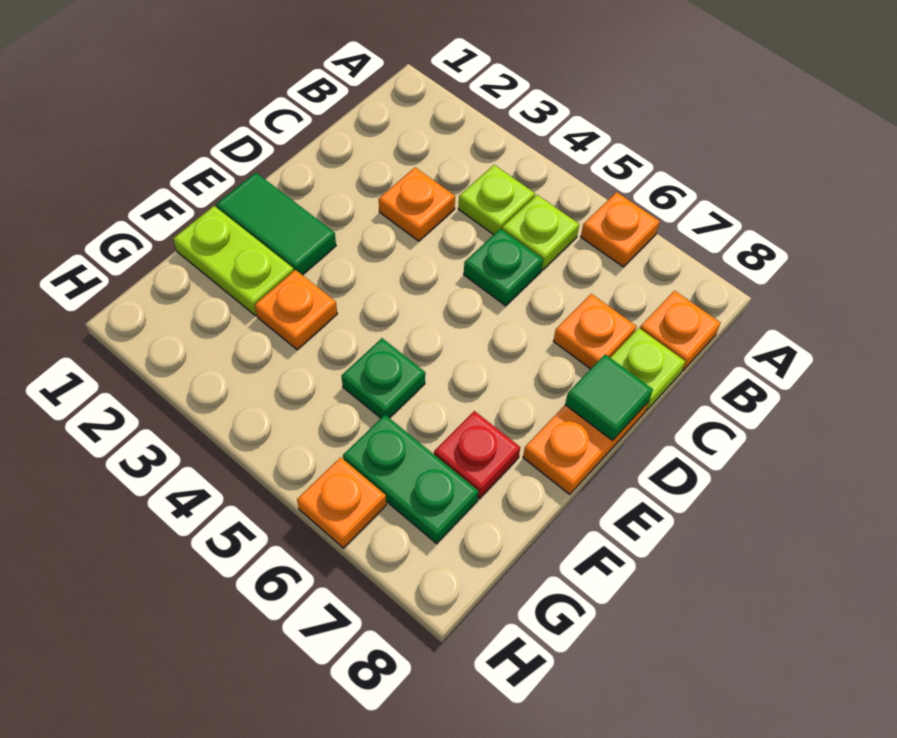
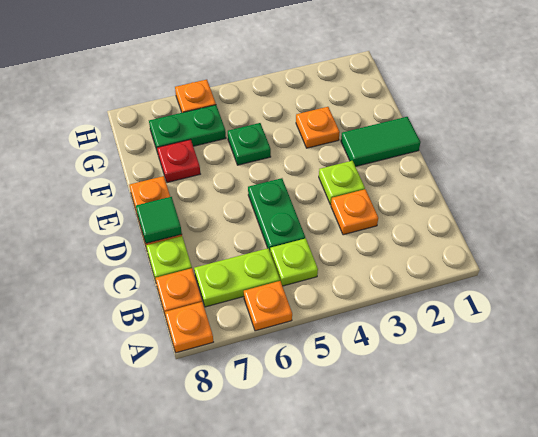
lime 1x1 plate [458,165,535,235] -> lime 1x1 plate moved to [319,161,365,205]
green 1x1 plate [464,229,543,306] -> green 1x2 plate [248,178,305,250]
orange 1x1 plate [554,294,636,369] -> orange 1x1 plate moved to [165,302,213,353]
lime 1x2 plate [173,206,294,315] -> lime 1x2 plate moved to [194,248,280,307]

